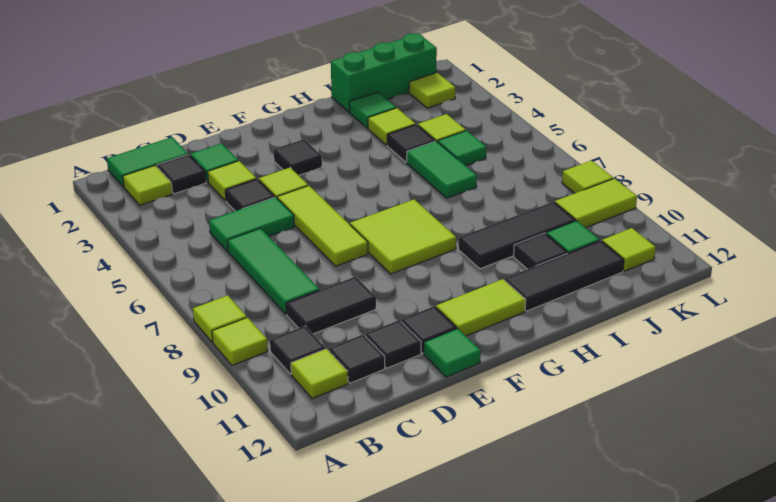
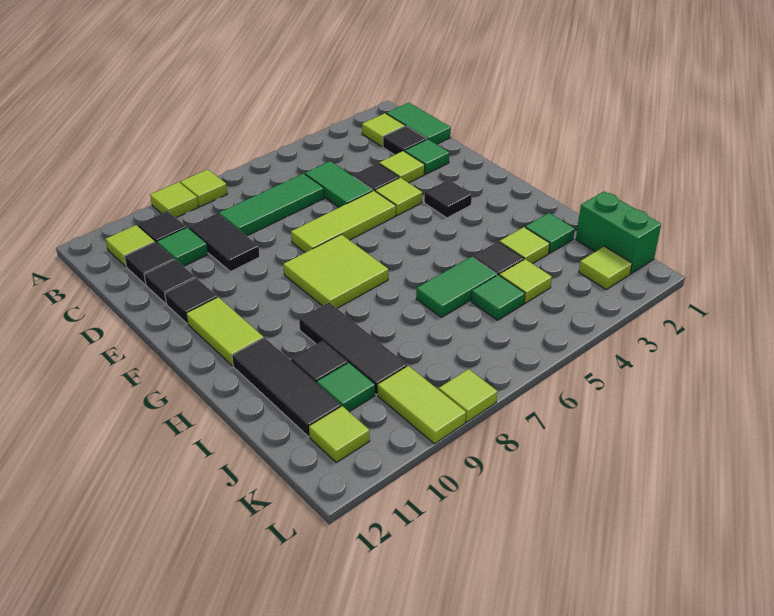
green 1x1 tile [424,329,481,377] -> green 1x1 tile moved to [157,227,208,267]
green 1x3 brick [331,33,437,112] -> green 1x2 brick [576,191,661,274]

